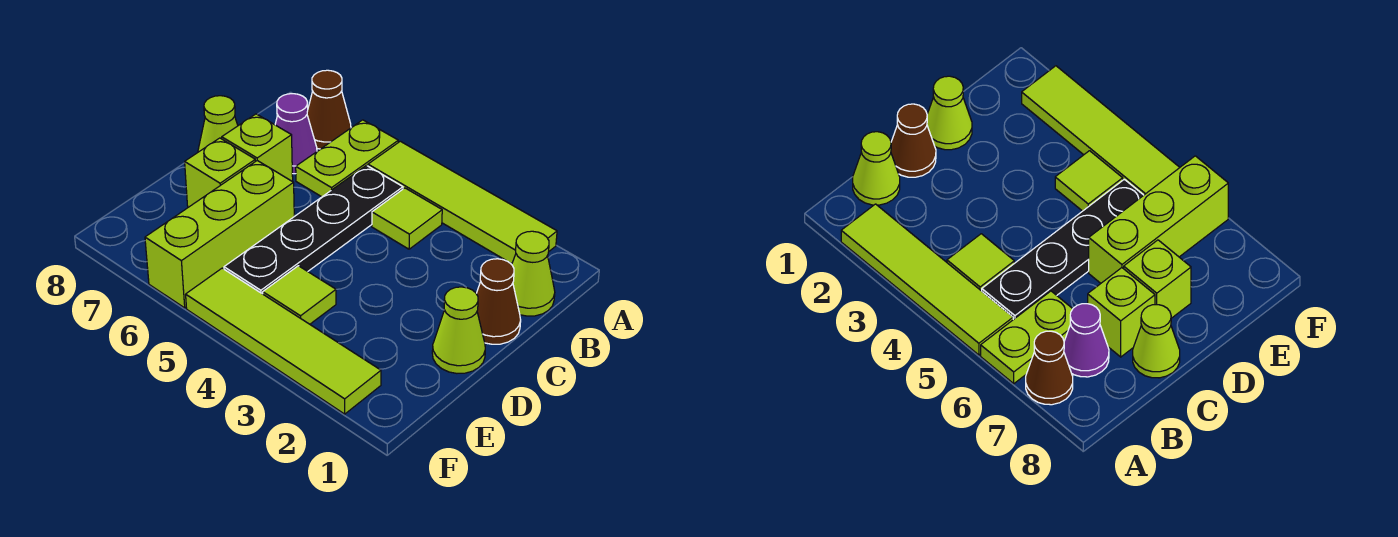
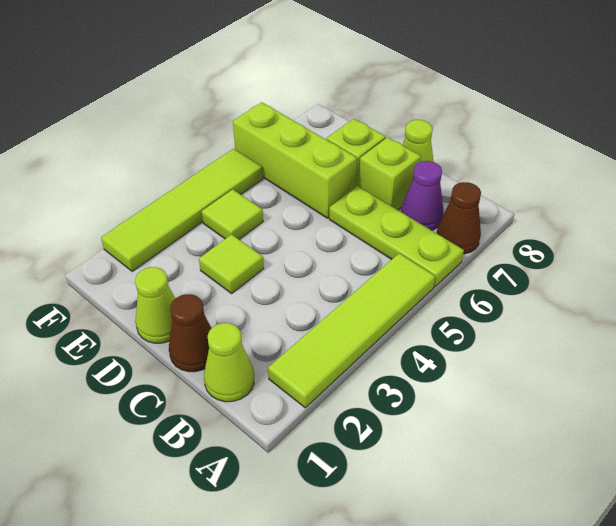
lime 1x2 plate [296,120,398,197] -> lime 1x3 plate [329,186,464,287]
lime 1x1 tile [372,188,442,249] -> lime 1x1 tile moved to [199,234,264,294]
black 1x4 plate [224,166,403,294] -> none

